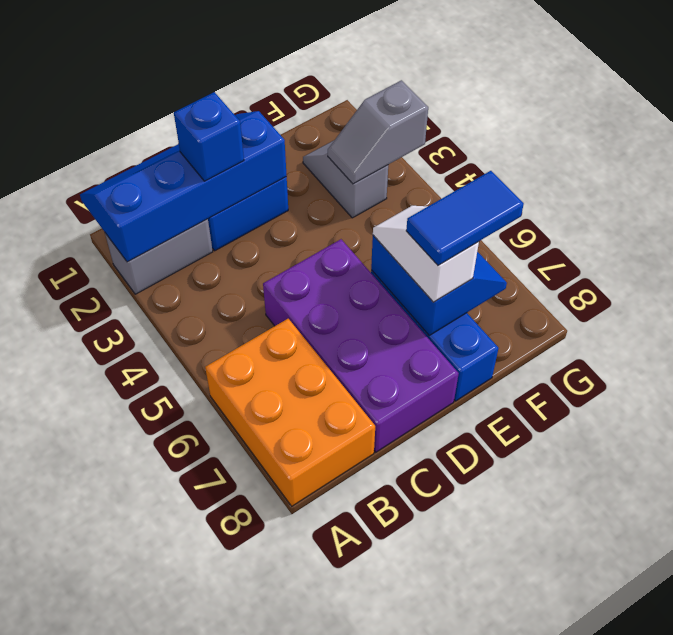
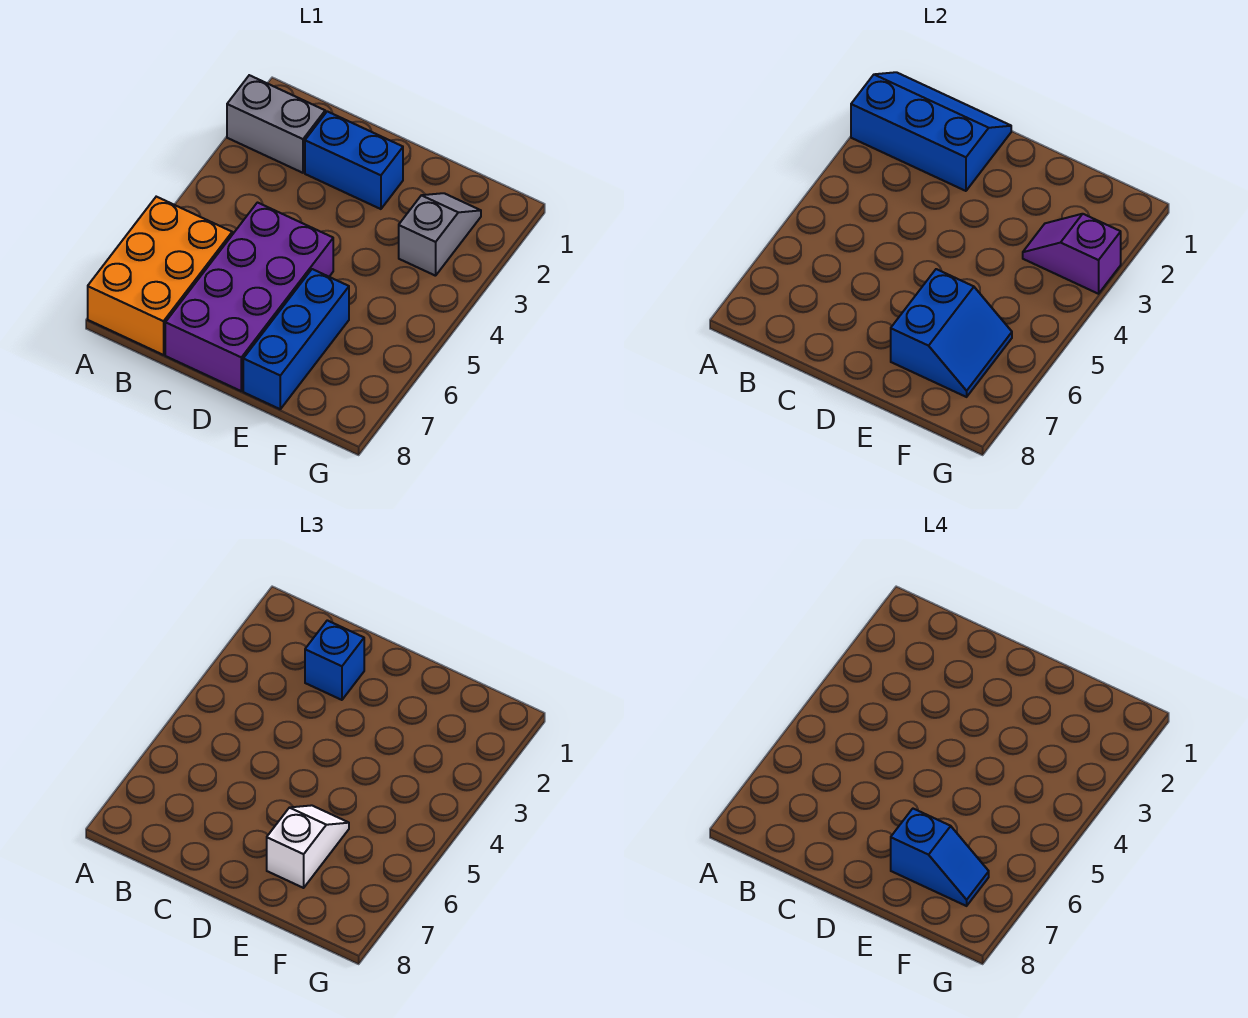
blue 2x4 slope [80,111,287,262] -> blue 2x3 slope [851,72,1011,191]
blue 1x2 tile [406,171,524,265] -> blue 1x2 slope [891,809,989,906]
grey 1x2 slope [328,80,428,184] -> purple 1x2 slope [1023,214,1121,294]

